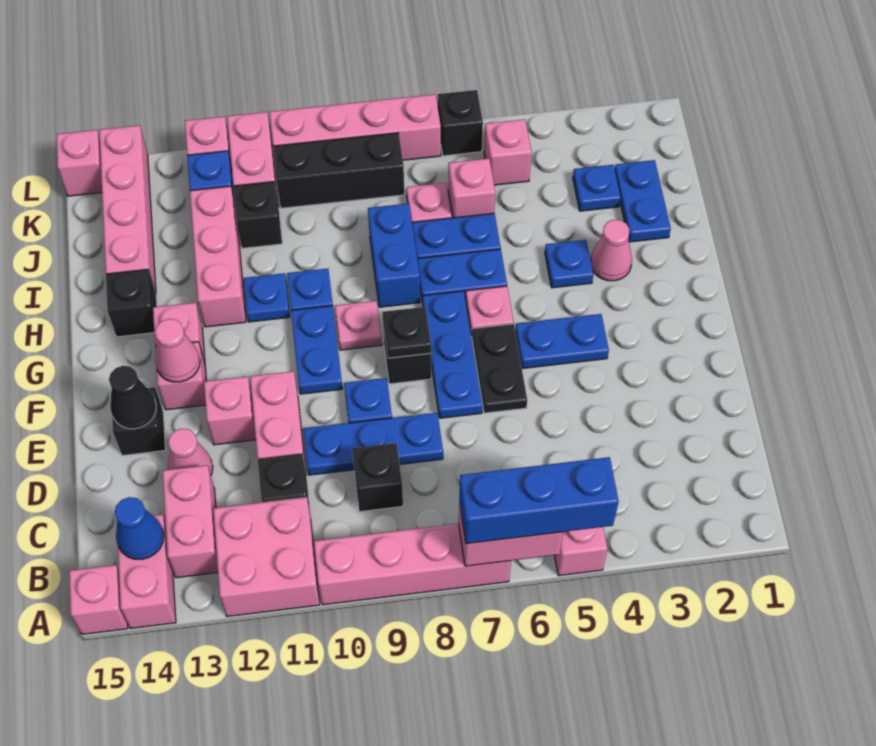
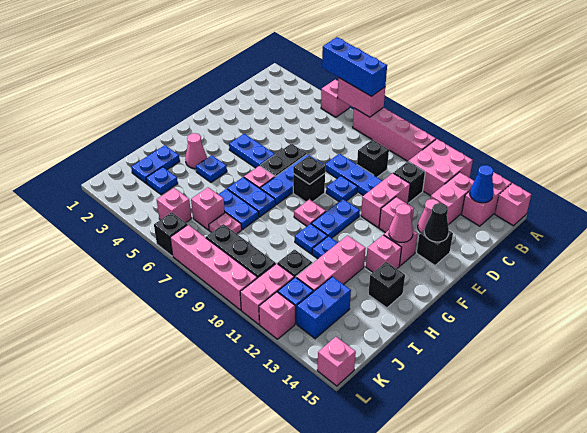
blue 1x2 brick [368,203,420,307] -> blue 1x2 brick moved to [297,277,351,339]
pink 1x4 brick [99,125,156,294] -> none

